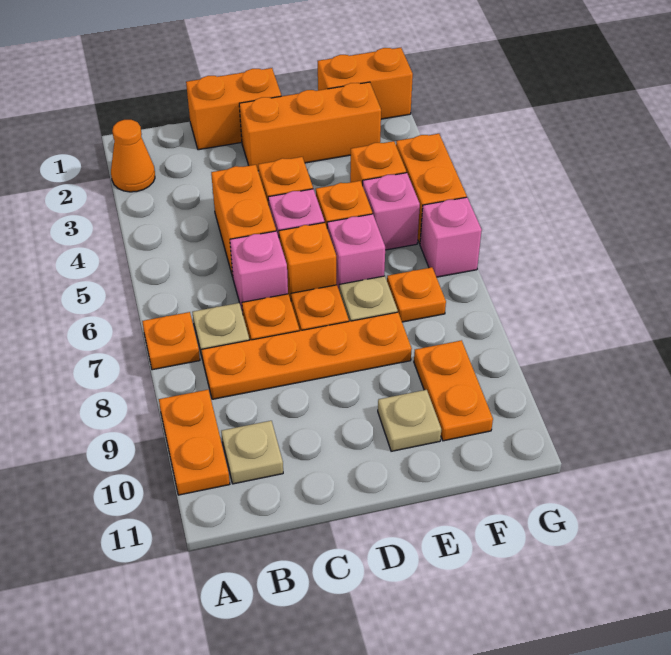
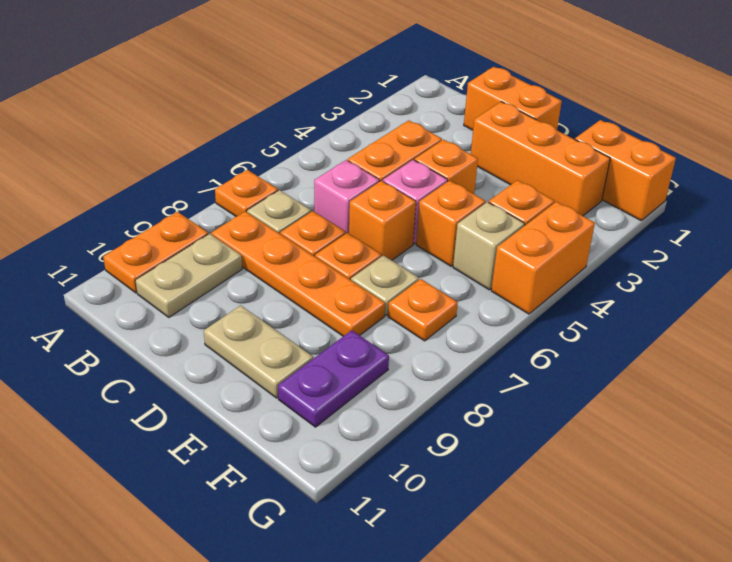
orange 1x1 cone [111,120,155,192] -> none
tan 1x1 plate [221,421,283,484] -> tan 1x2 plate [135,234,242,317]
pink 1x1 brick [327,214,385,289] -> none
tan 1x1 plate [378,390,441,451] -> tan 1x2 plate [204,305,313,398]
pink 1x1 brick [363,173,420,250] -> tan 1x1 brick [453,202,525,290]
orange 1x2 plate [414,340,493,441] -> purple 1x2 plate [278,330,389,427]
pink 1x1 brick [420,197,482,277] -> none

